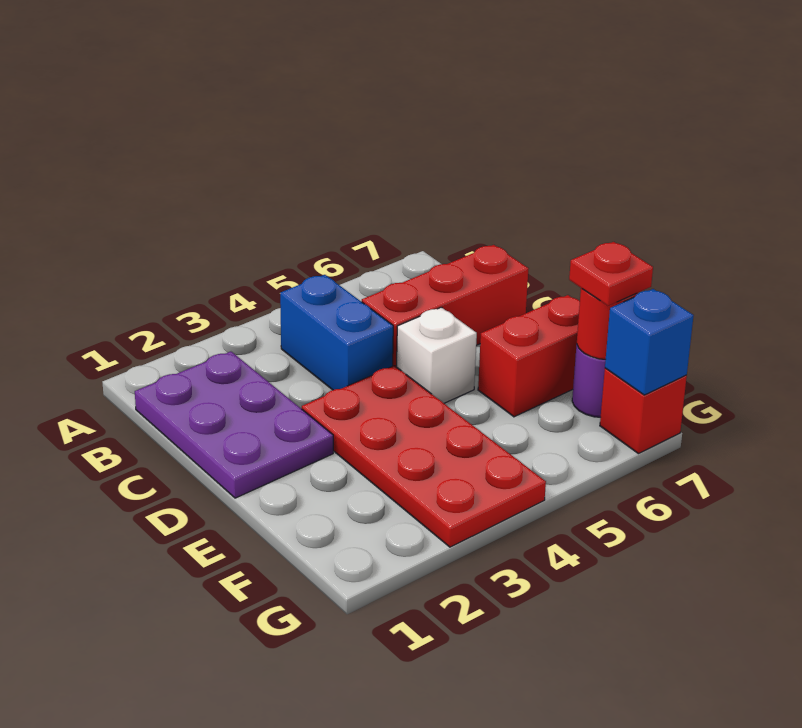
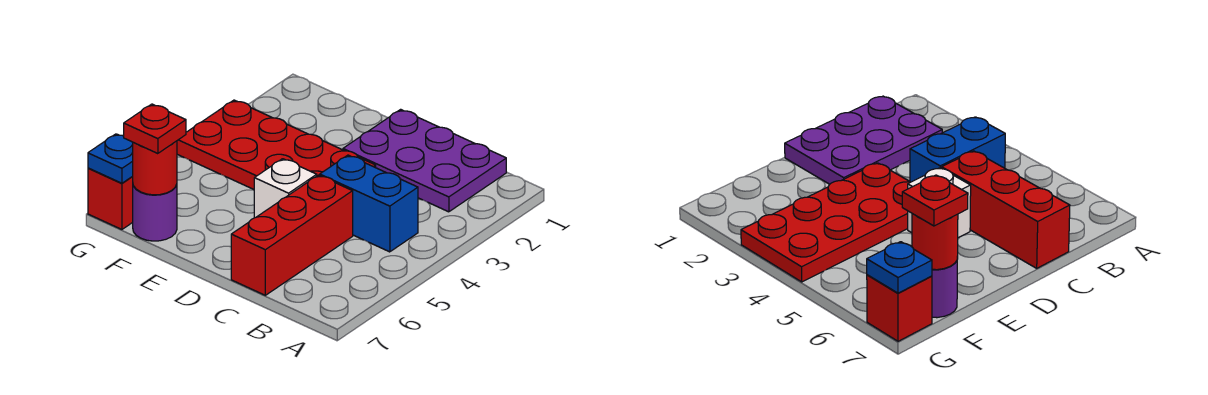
red 1x2 brick [478,295,580,417] -> none
blue 1x1 brick [605,289,694,395] -> blue 1x1 plate [88,134,133,183]

